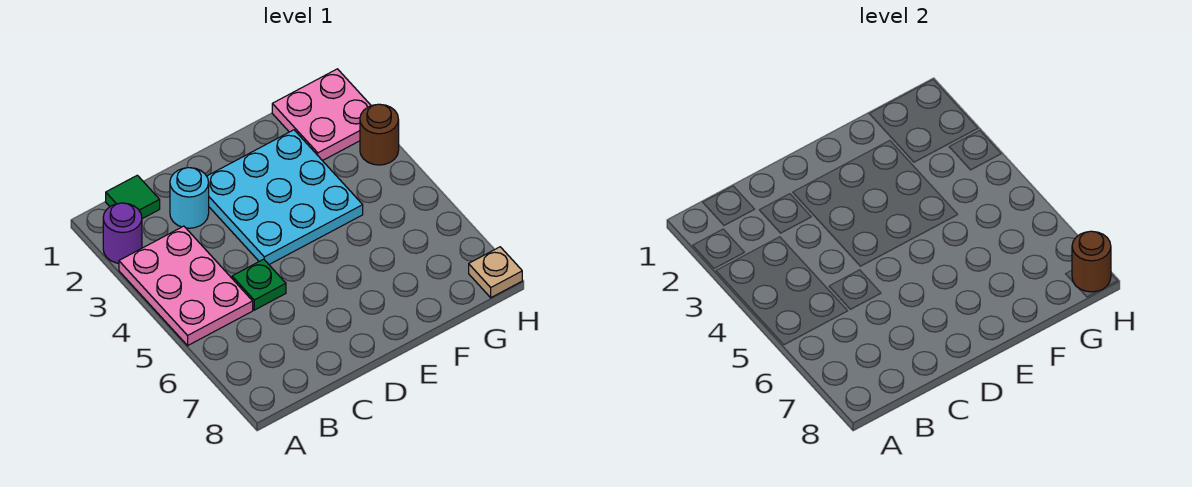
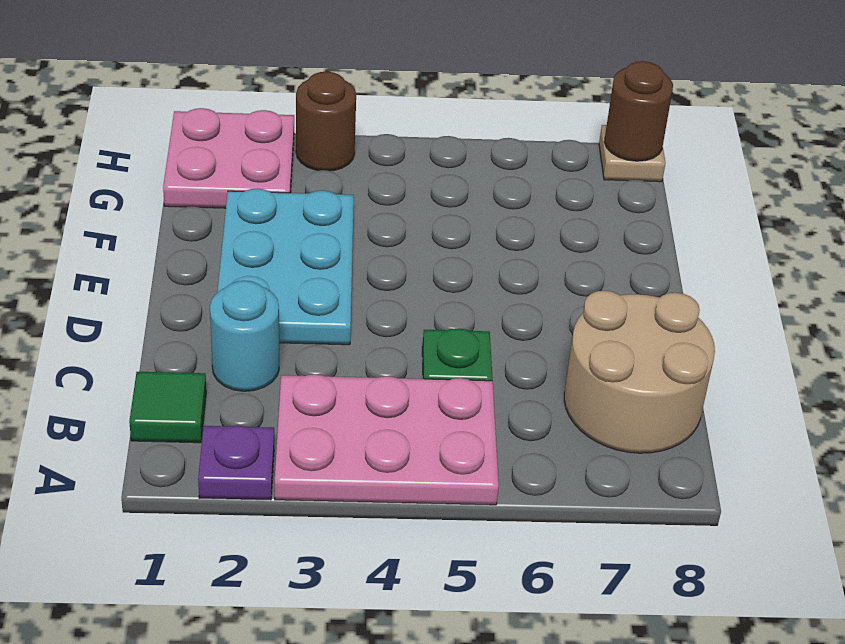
purple 1x1 round brick [103,203,142,263] -> purple 1x1 plate [198,425,274,500]
none -> tan 2x2 round brick [564,291,715,453]
cyan 3x3 plate [207,130,363,264] -> cyan 2x3 plate [217,188,354,345]

